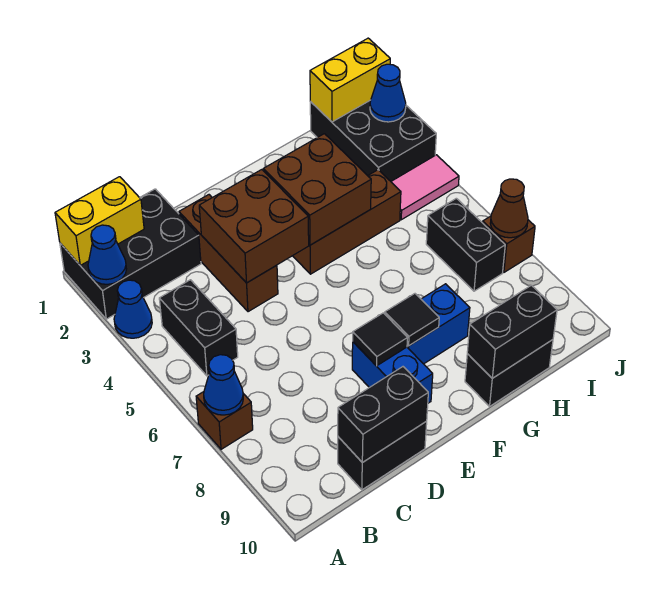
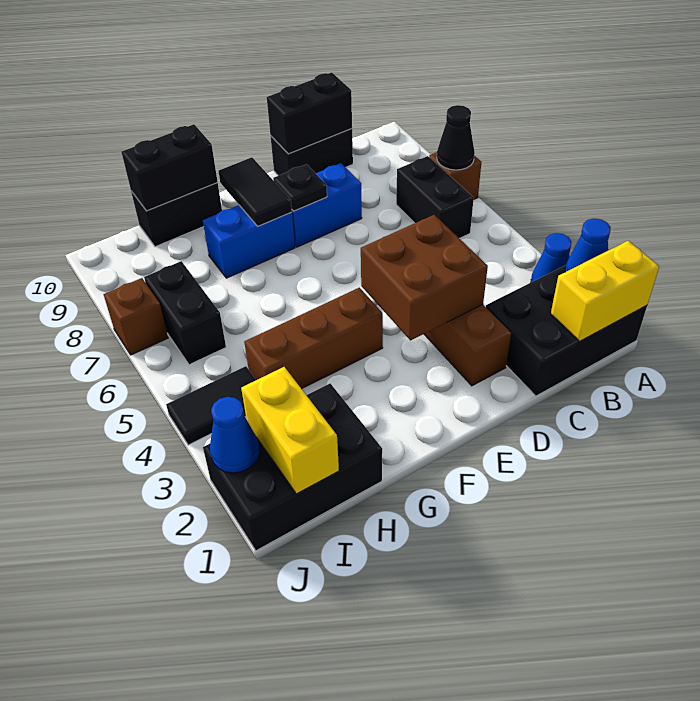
blue 1x1 cone [204,355,243,415] -> black 1x1 cone [437,105,475,170]
black 1x2 brick [159,280,238,376] -> black 1x2 brick moved to [396,156,474,238]
blue 1x2 brick [352,342,433,403] -> blue 1x2 brick turned to [292,163,362,247]
black 1x1 tile [353,313,407,366] -> black 1x1 plate [273,164,327,211]
brown 2x2 brick [263,134,371,245] -> none
black 1x1 tile [385,294,439,346] -> black 1x2 tile [219,157,292,226]
black 2x3 brick [310,100,436,181] -> black 2x3 brick turned to [203,384,382,551]
yellow 1x2 brick [310,38,390,122] -> yellow 1x2 brick turned to [241,367,339,494]
pink 1x2 tile [391,155,459,220] -> black 1x2 tile [166,366,256,445]
brown 1x1 cone [490,179,528,238] -> none

